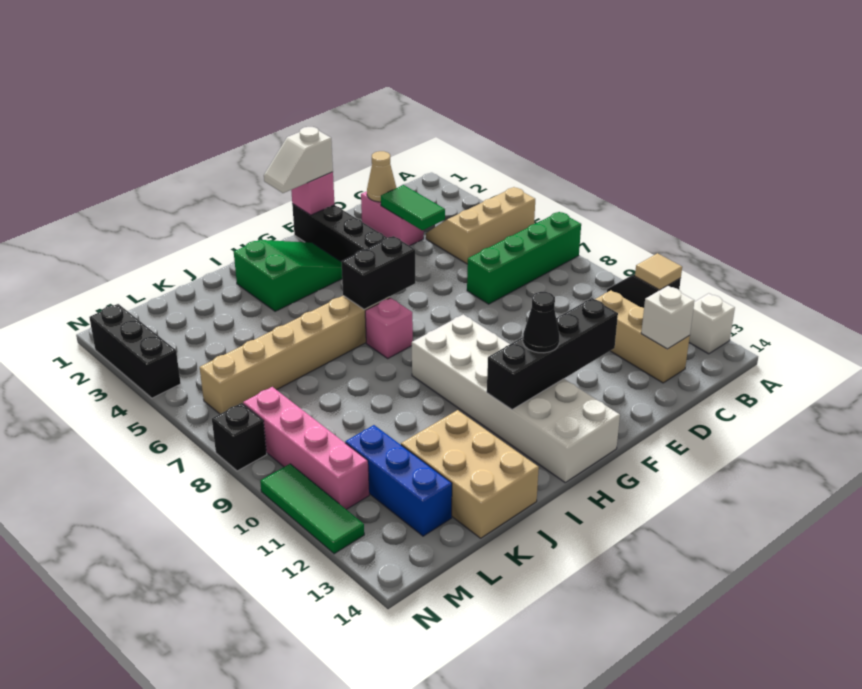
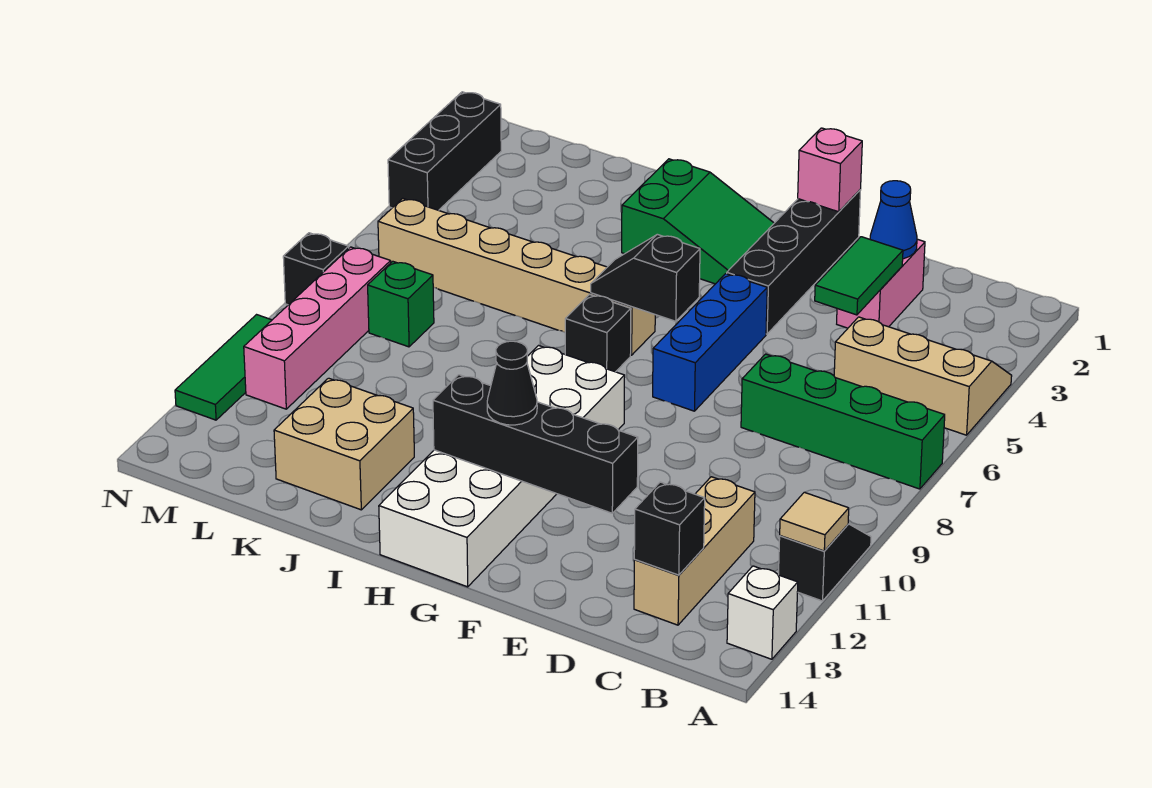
white 1x1 brick [641,286,694,349] -> black 1x1 brick [634,482,705,575]
tan 1x1 cone [367,151,396,202] -> blue 1x1 cone [870,181,917,259]
white 1x2 slope [264,127,333,193] -> none
black 1x2 brick [341,236,415,310] -> black 1x2 slope [591,234,700,321]
pink 1x1 brick [365,298,413,358] -> black 1x1 brick [565,295,631,372]
tan 2x3 brick [401,410,539,538] -> tan 2x2 brick [274,378,414,510]
none -> green 1x1 brick [368,261,434,347]
blue 1x3 brick [345,425,452,536] -> blue 1x3 brick moved to [653,274,767,411]

